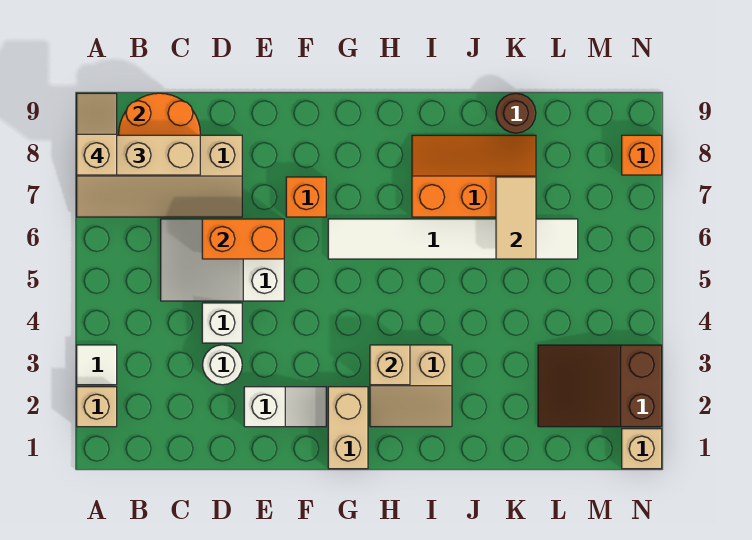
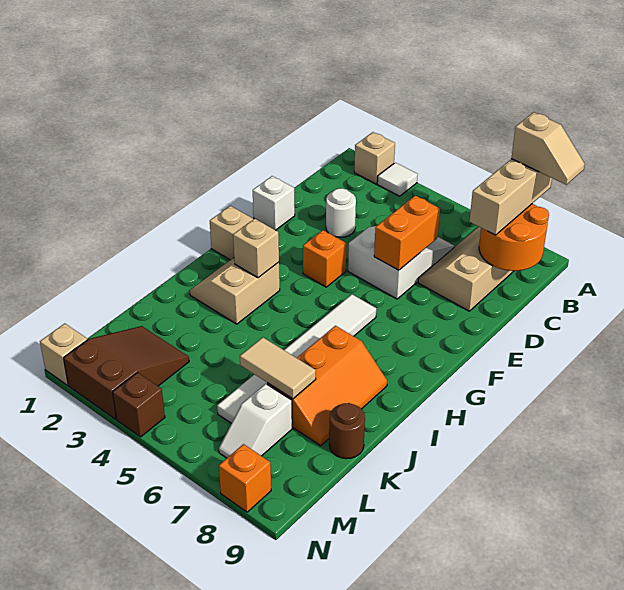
white 1x1 brick [202,303,242,343] -> white 1x1 brick moved to [253,176,295,230]
white 1x2 slope [244,387,326,427] -> white 1x2 slope moved to [219,384,292,458]
orange 1x1 brick [286,177,326,217] -> orange 1x1 brick moved to [303,230,347,287]
none -> brown 1x1 brick [113,373,165,437]

